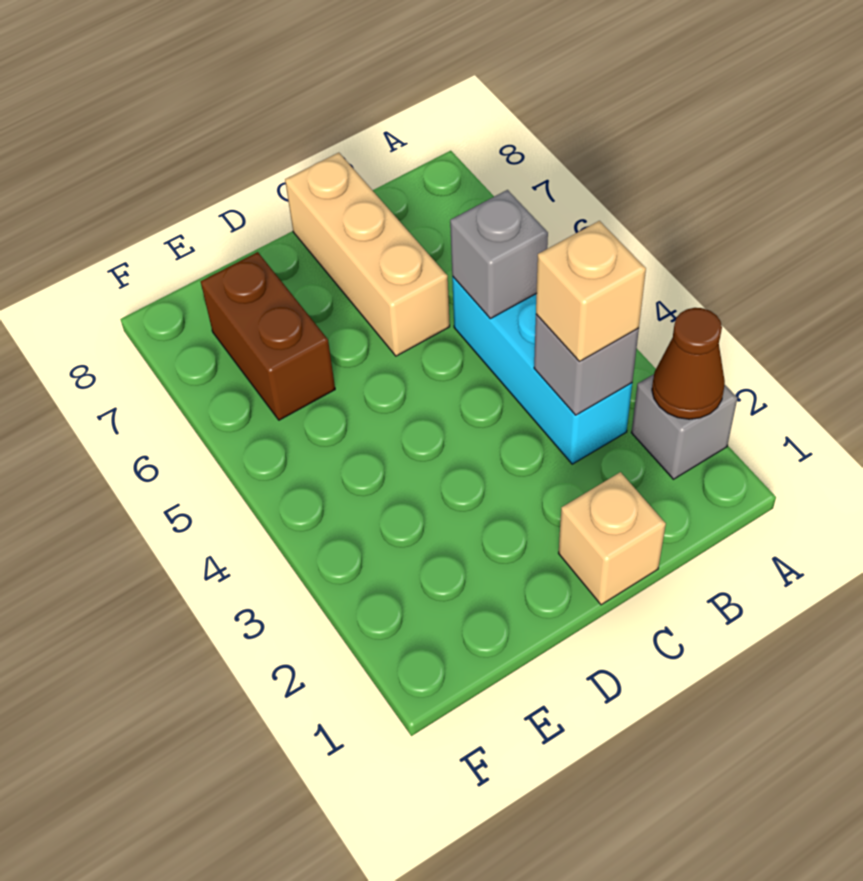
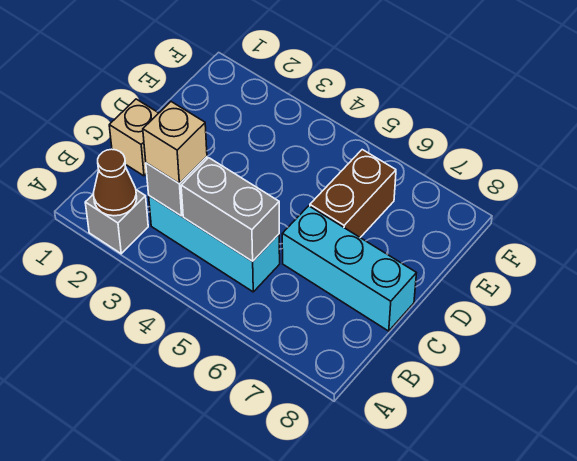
grey 1x1 brick [450,190,548,319] -> grey 1x2 brick [181,158,279,261]
tan 1x3 brick [285,153,450,356] -> cyan 1x3 brick [282,206,417,331]
brown 1x2 brick [201,252,335,420] -> brown 1x2 brick turned to [310,150,396,237]

